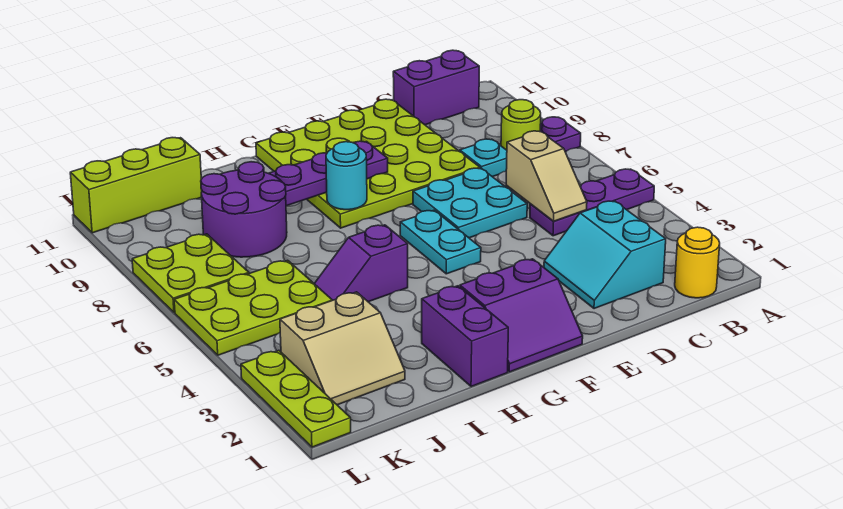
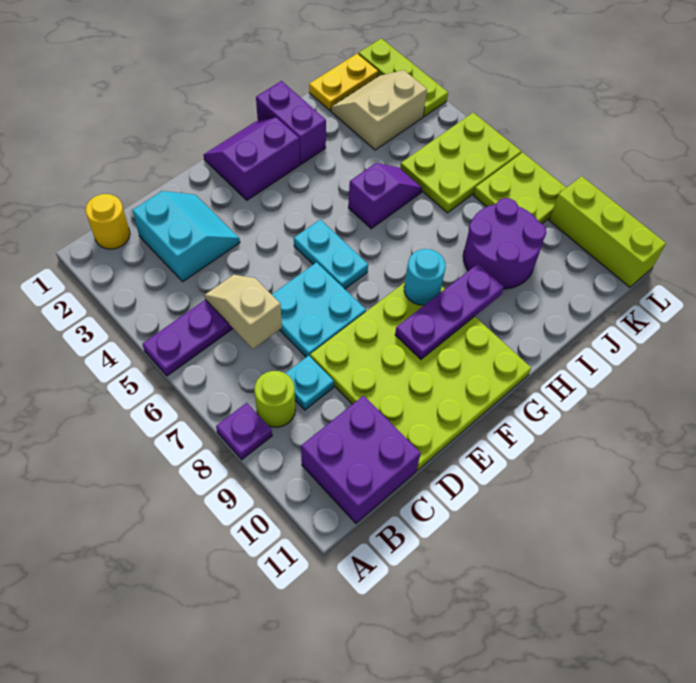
purple 1x2 brick [393,50,479,125] -> purple 2x2 brick [301,396,421,523]
none -> yellow 1x2 plate [309,53,378,111]
lime 1x3 brick [70,138,202,233] -> lime 1x3 brick turned to [549,176,666,287]

